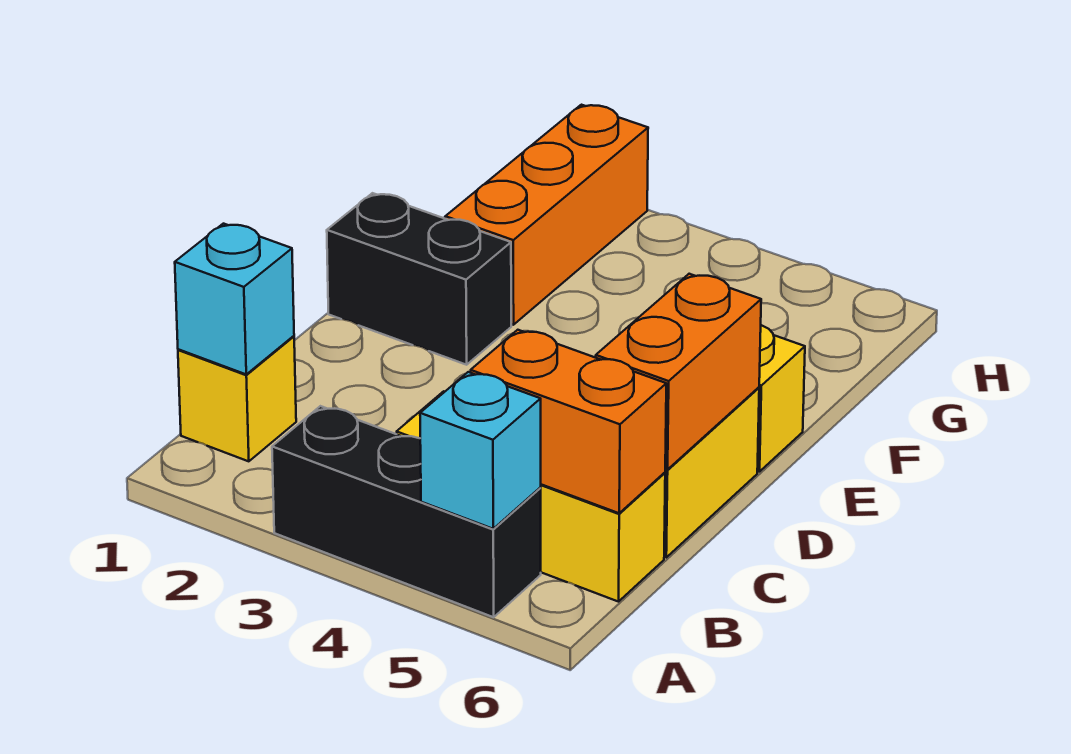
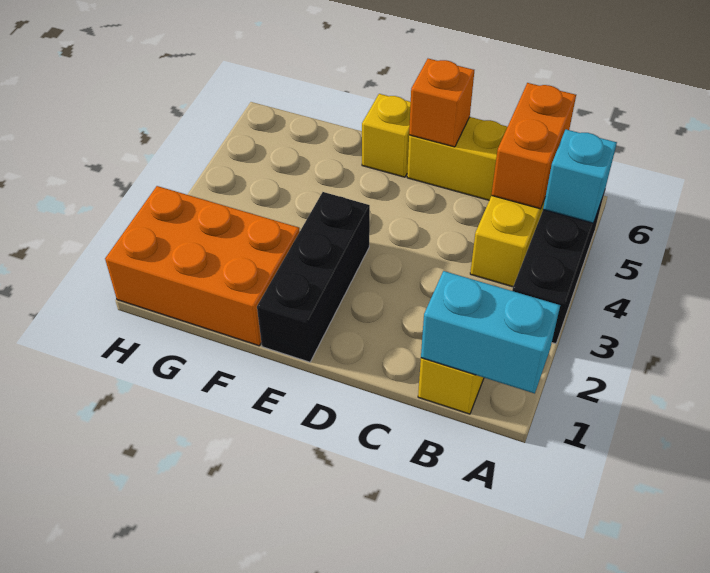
cyan 1x1 brick [175,224,294,374] -> cyan 1x2 brick [421,271,560,394]
orange 1x2 brick [596,274,761,470] -> orange 1x1 brick [409,59,474,147]
black 1x2 brick [327,193,511,365] -> black 1x3 brick [257,192,370,362]
orange 1x3 brick [445,105,648,325] -> orange 2x3 brick [105,186,300,346]

